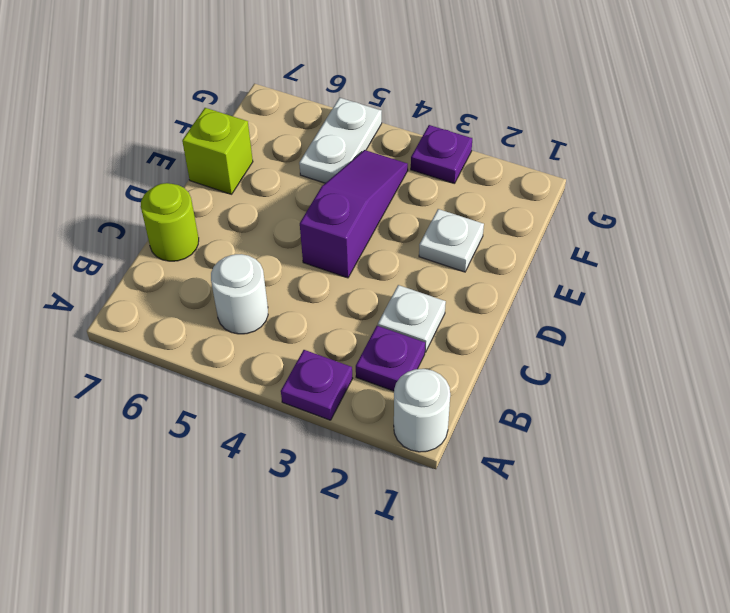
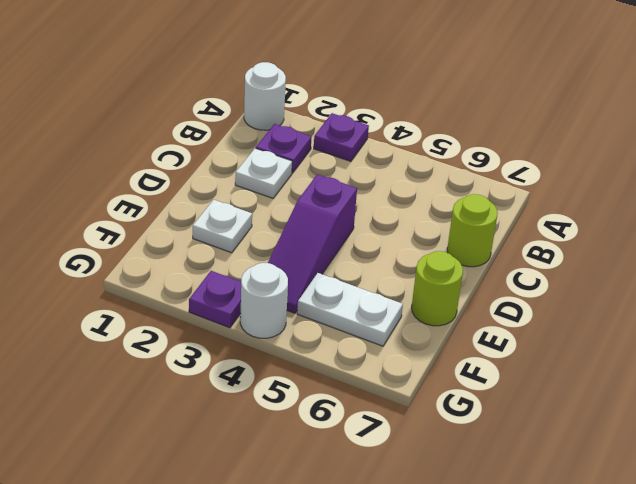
white 1x1 round brick [211,254,268,334] -> white 1x1 round brick moved to [240,263,288,338]
lime 1x1 brick [182,108,253,194] -> lime 1x1 round brick [412,251,463,326]
white 1x2 plate [299,98,382,183] -> white 1x2 plate turned to [297,273,403,346]

